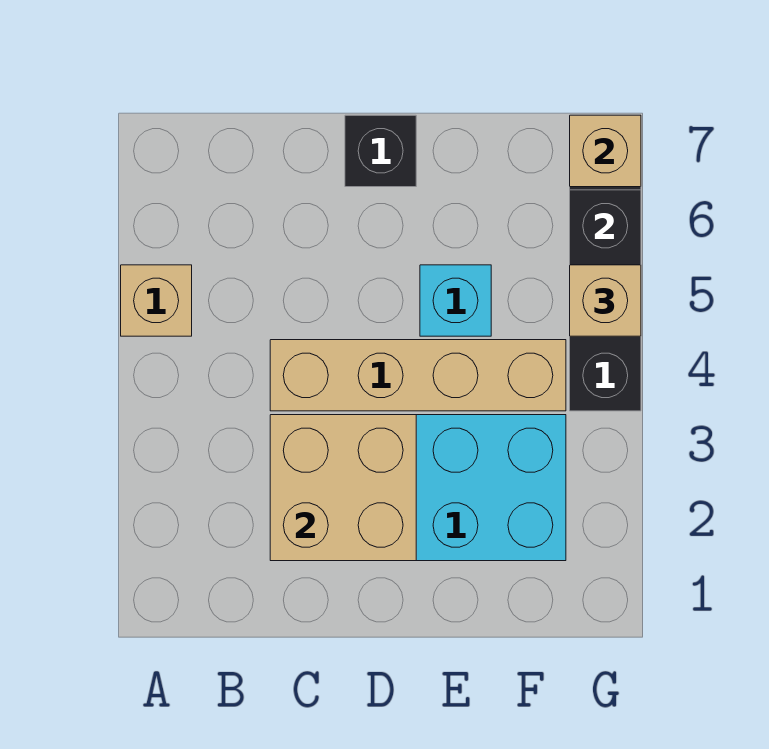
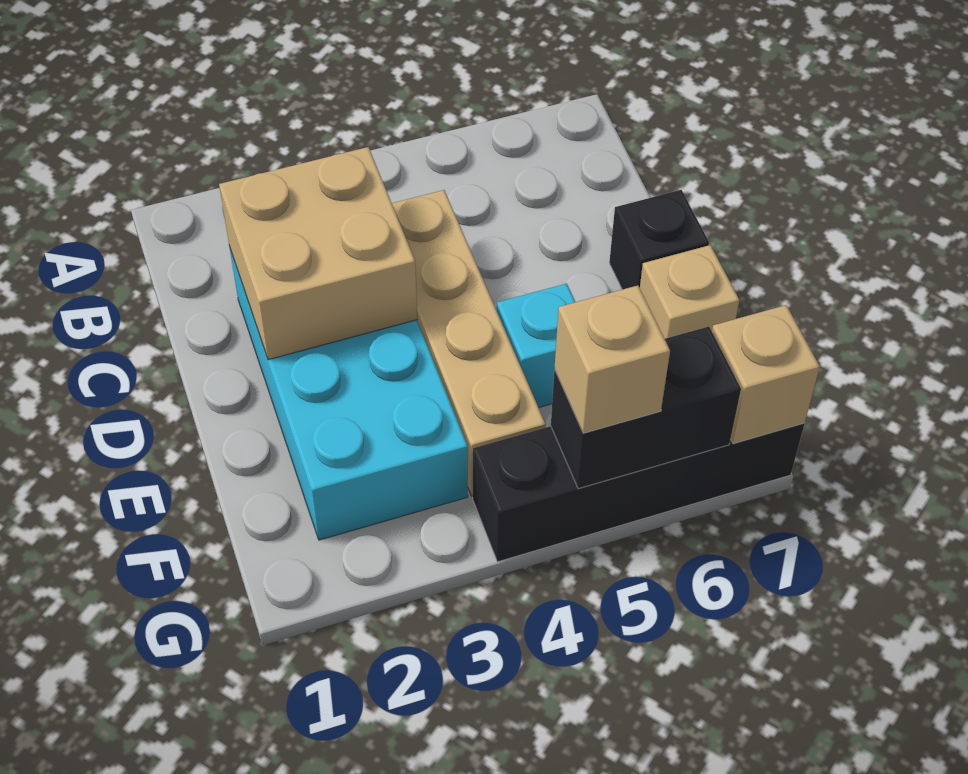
tan 1x1 brick [121,265,192,336] -> tan 1x1 brick moved to [640,245,739,339]

